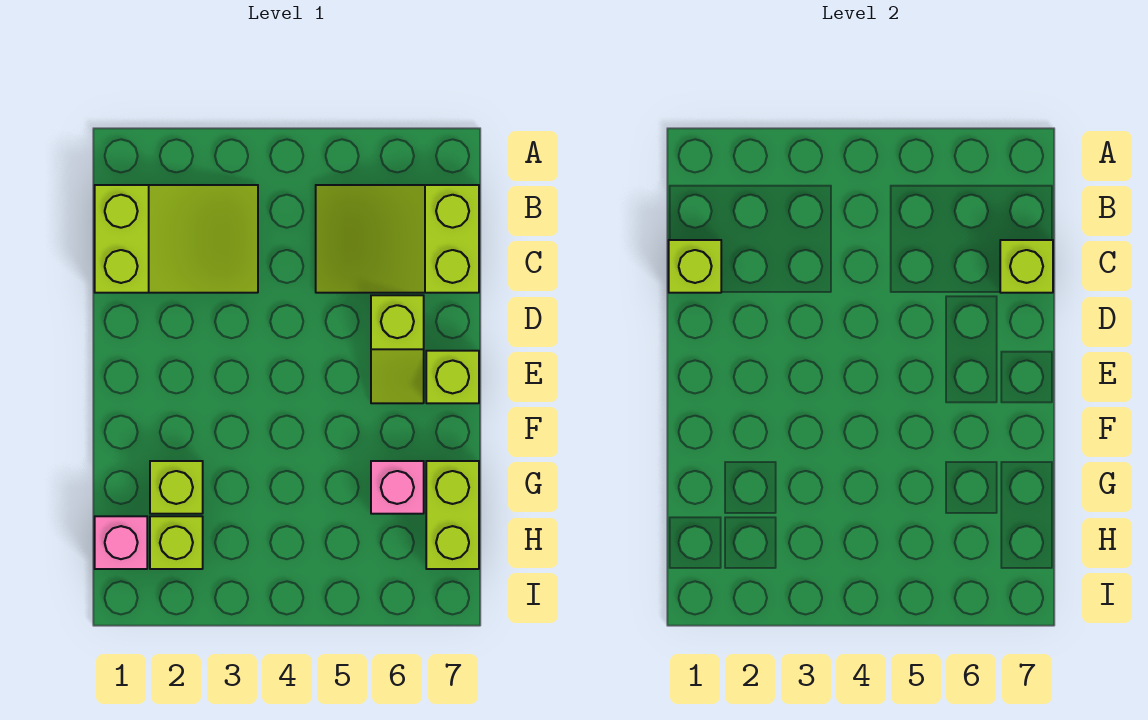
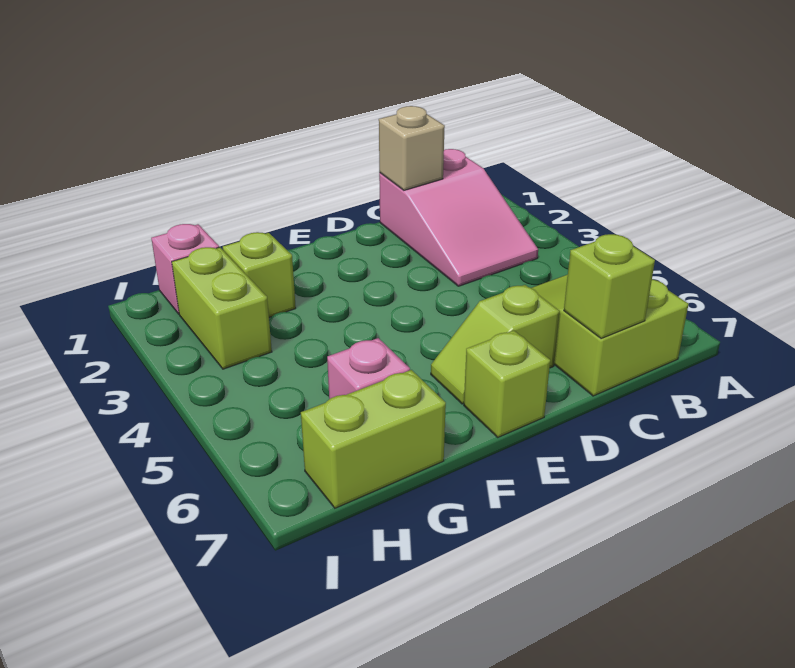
lime 2x3 slope [95,185,258,293] -> pink 2x3 slope [379,149,538,286]
lime 1x1 brick [669,240,721,293] -> tan 1x1 brick [379,106,445,190]
lime 1x1 brick [150,516,203,569] -> lime 1x2 brick [172,247,272,369]

